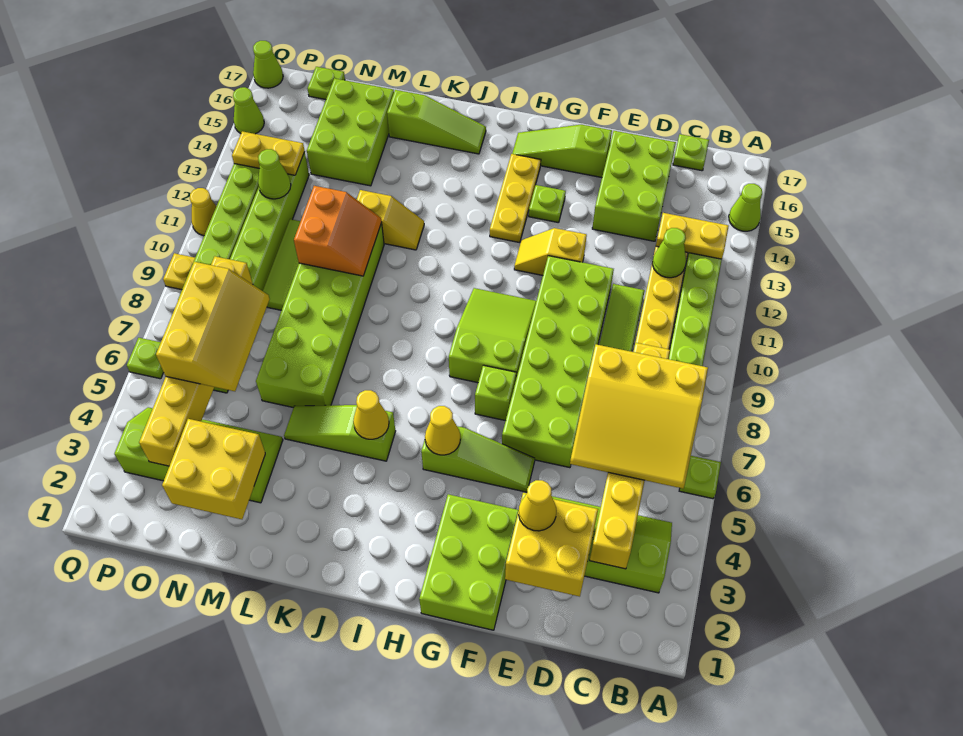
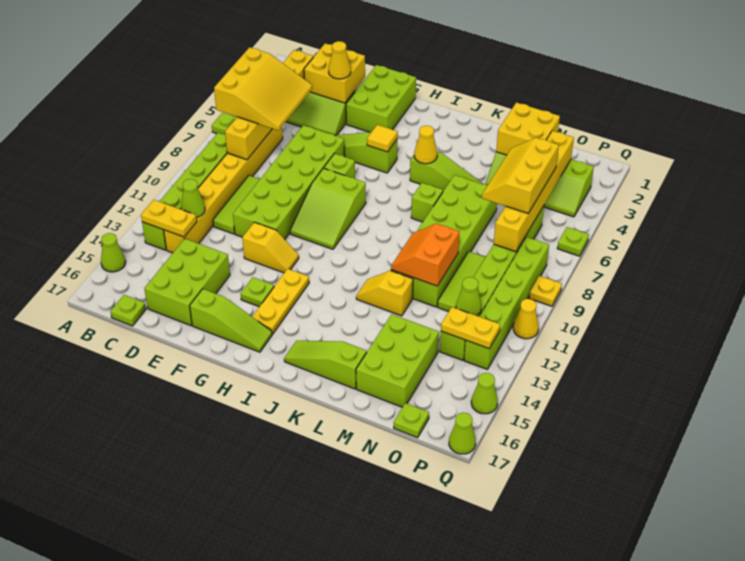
yellow 3x3 slope [570,344,708,489] -> yellow 3x3 slope turned to [214,47,312,130]
yellow 1x1 cone [425,406,460,455] -> yellow 1x1 tile [367,125,398,152]
none -> lime 1x1 brick [411,183,443,222]

